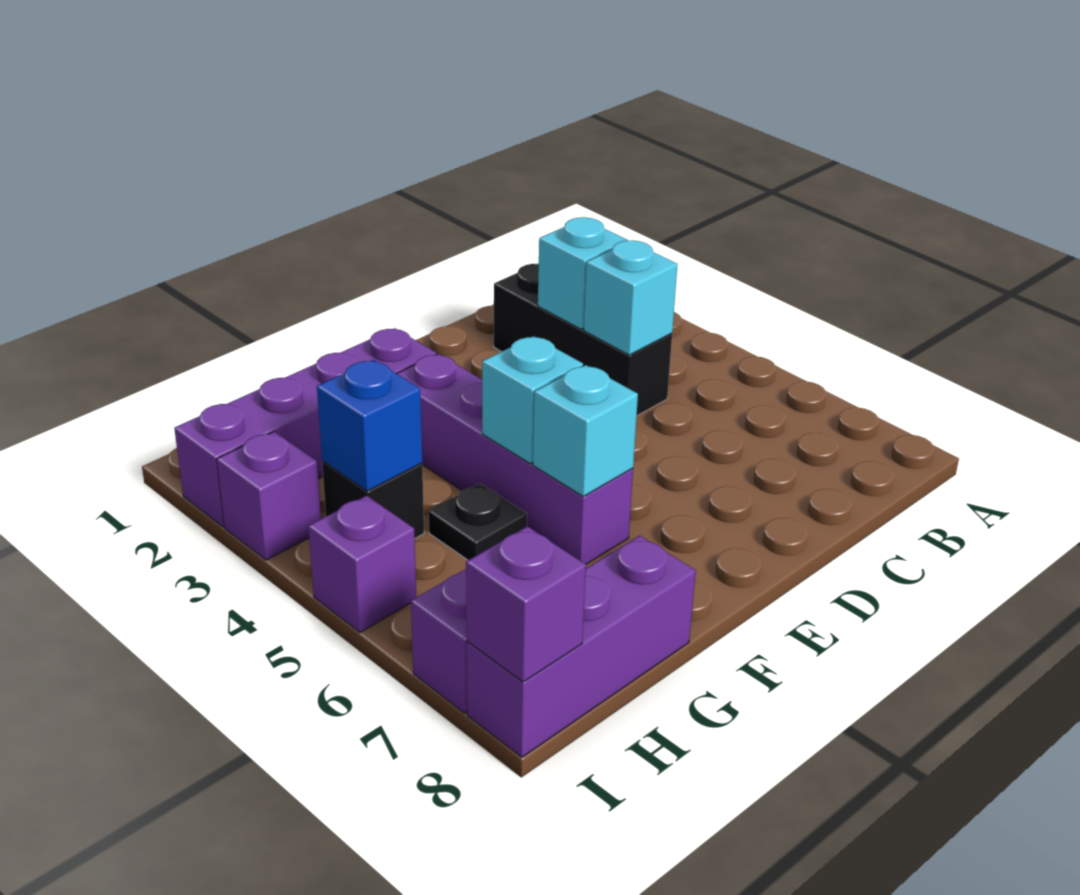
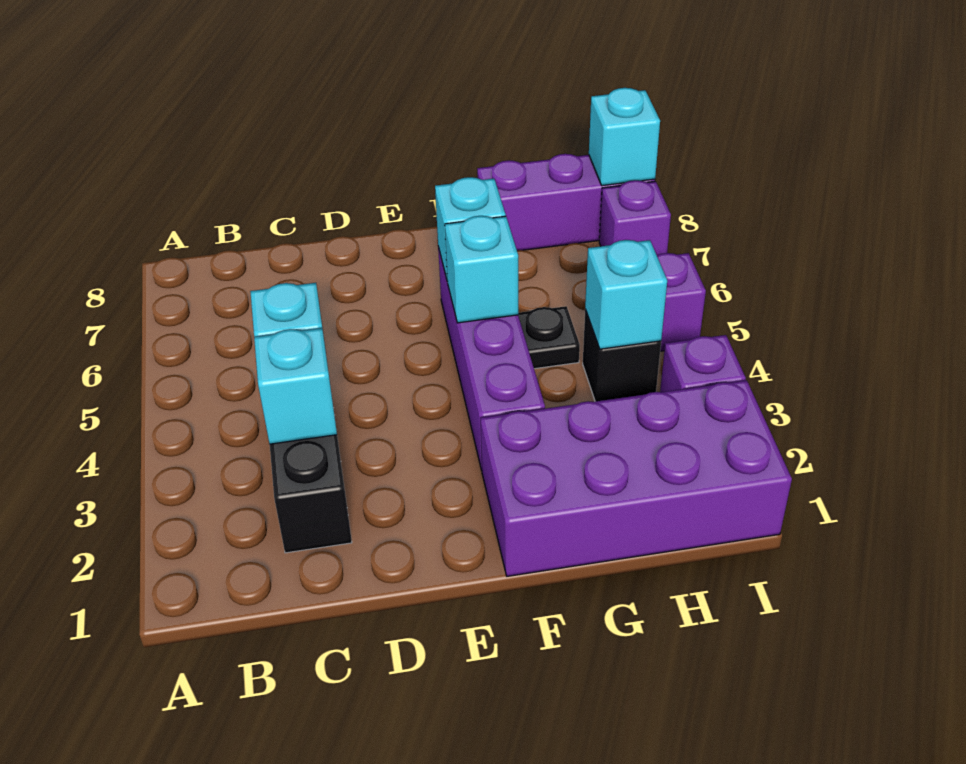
purple 1x4 brick [174,328,436,527] -> purple 2x4 brick [481,380,792,576]
blue 1x1 brick [317,360,422,491] -> cyan 1x1 brick [585,240,667,349]
purple 1x1 brick [466,526,586,682] -> cyan 1x1 brick [589,88,660,186]

